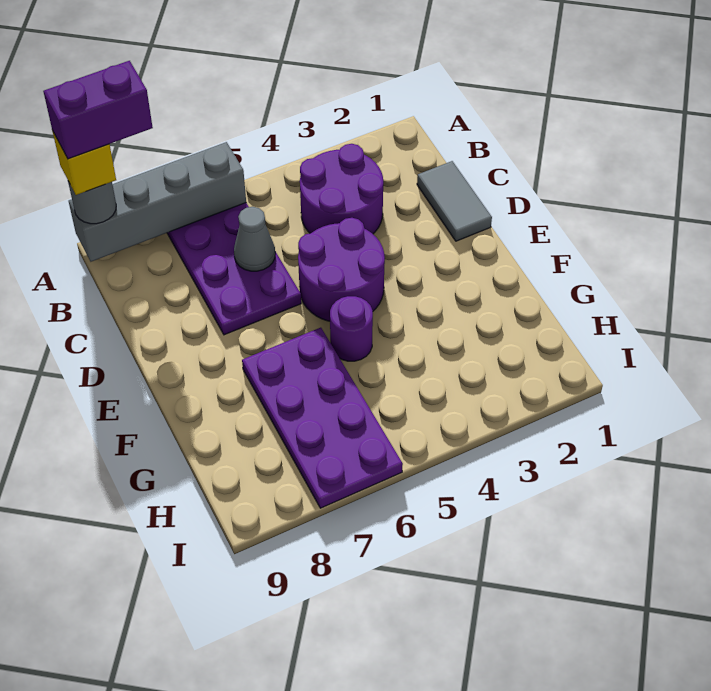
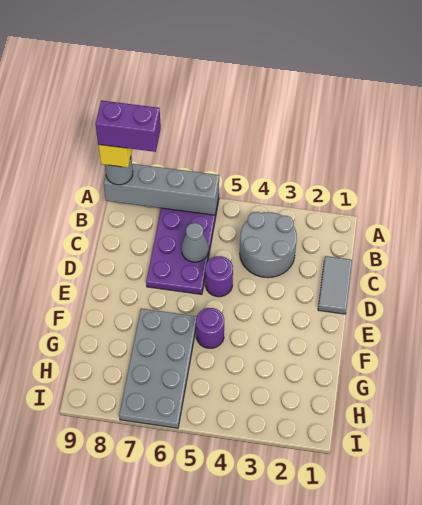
purple 2x2 round brick [300,144,383,234] -> grey 2x2 round brick [240,212,297,278]
purple 2x2 round brick [298,218,385,321] -> purple 1x1 round brick [205,256,233,297]
purple 2x4 plate [242,328,403,508] -> grey 2x4 plate [119,309,197,428]

